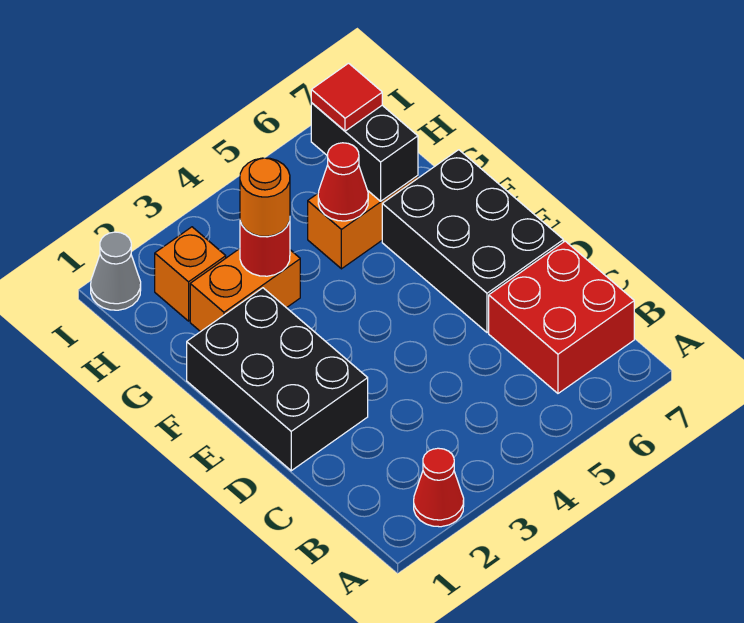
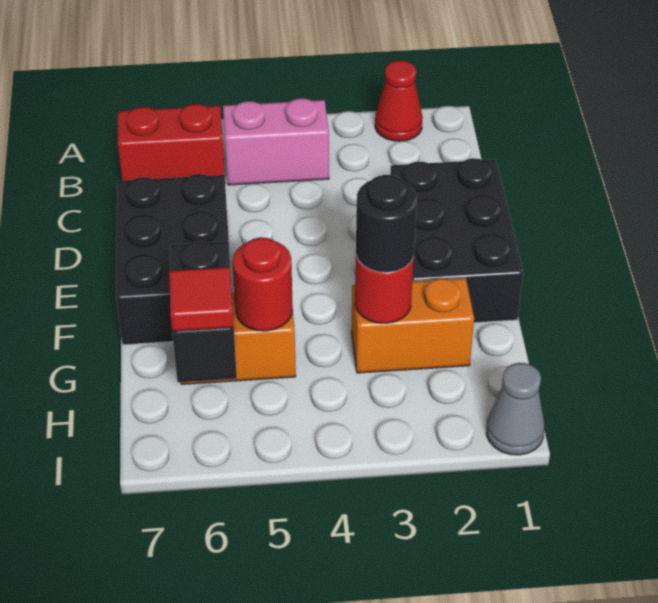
none -> pink 1x2 brick [223,98,329,185]
red 2x2 brick [489,241,634,393] -> red 1x2 brick [118,104,225,181]
orange 1x1 round brick [240,158,290,236] -> black 1x1 round brick [356,175,417,272]
red 1x1 cone [318,143,368,221] -> red 1x1 round brick [233,237,293,331]
orange 1x1 brick [155,227,226,321] -> none

